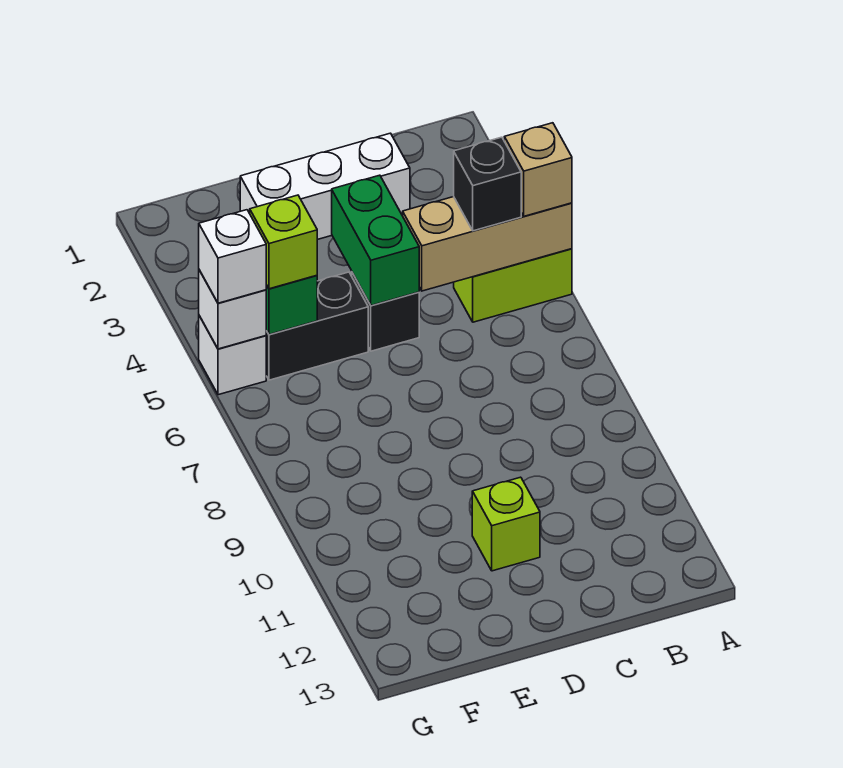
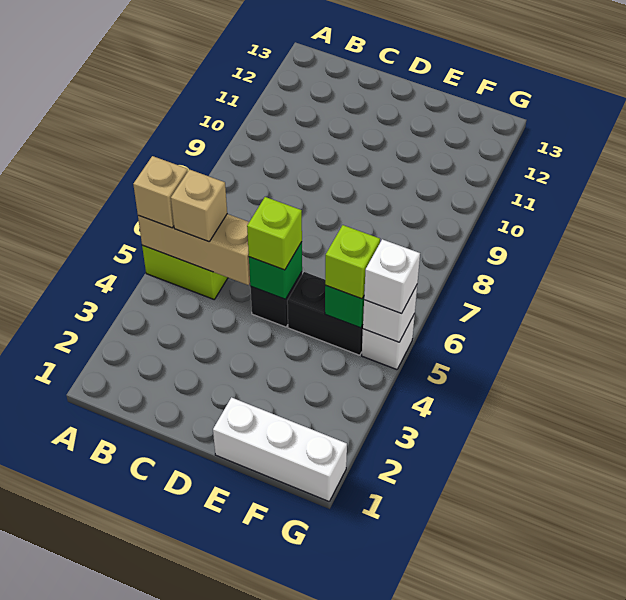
black 1x1 brick [454,137,521,231] -> tan 1x1 brick [171,170,227,242]
white 1x3 brick [240,133,410,240] -> white 1x3 brick moved to [213,397,347,501]
green 1x2 brick [332,175,420,305] -> green 1x1 brick [249,242,302,299]
lime 1x1 brick [472,477,540,571] -> lime 1x1 brick moved to [247,197,302,270]

